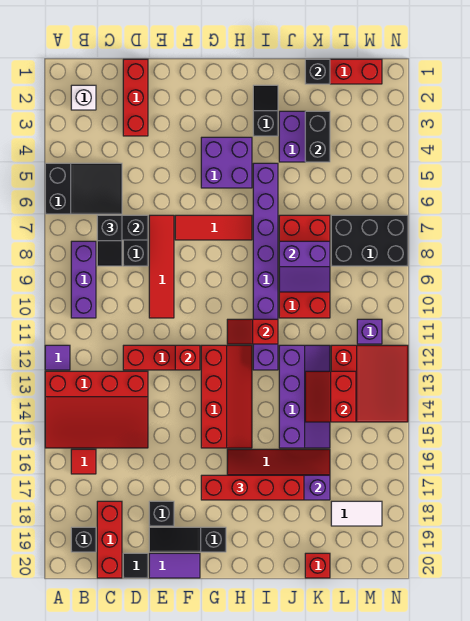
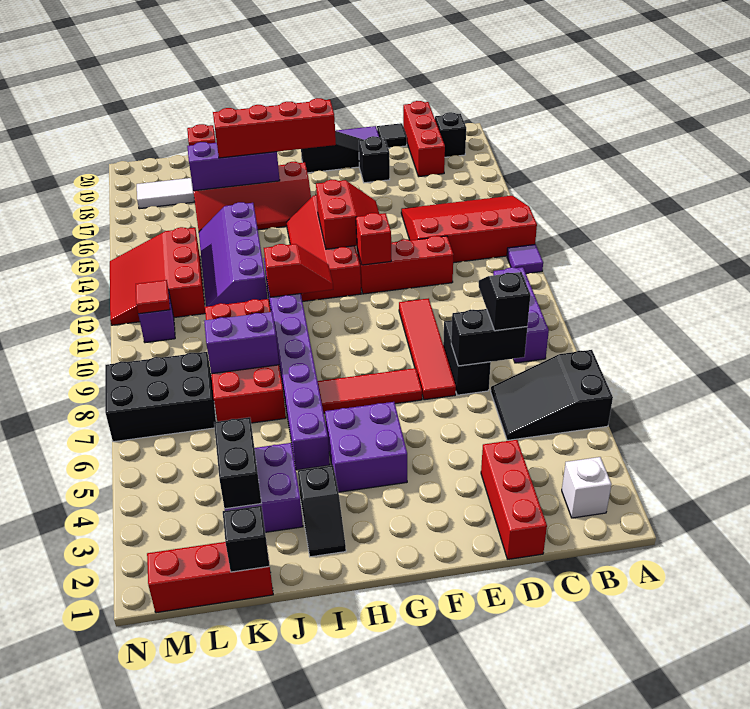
red 1x1 tile [71,449,96,474] -> red 1x1 tile moved to [136,280,170,314]
red 2x2 slope [305,371,356,422] -> red 2x2 slope moved to [316,180,379,249]

